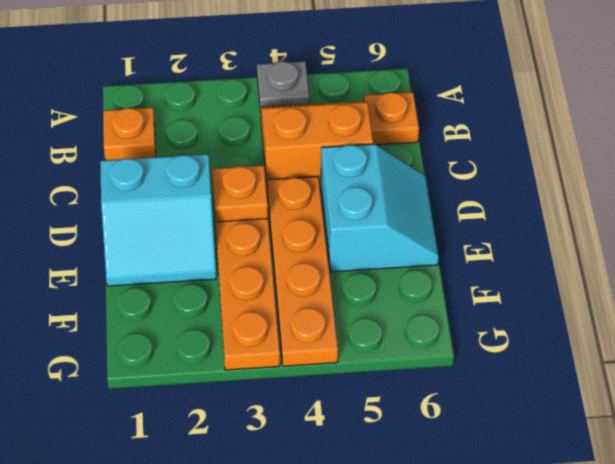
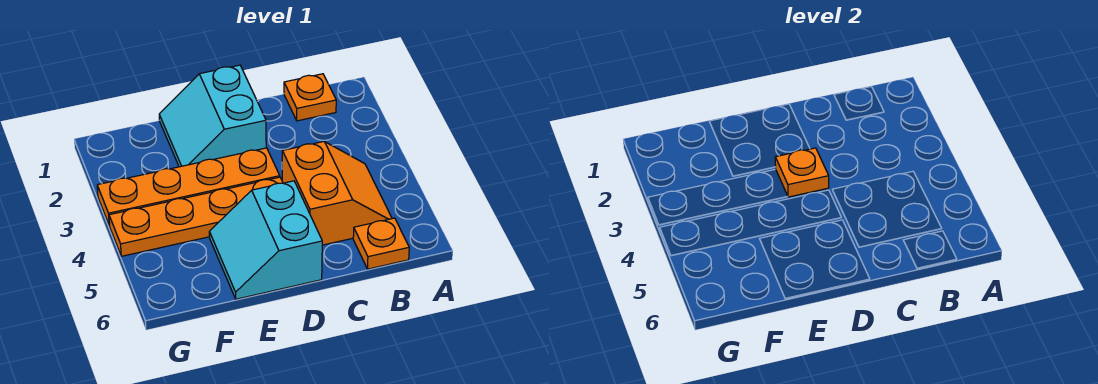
grey 1x1 plate [257,61,309,107] -> none
cyan 2x2 slope [321,144,439,272] -> cyan 2x2 slope turned to [209,181,322,299]

